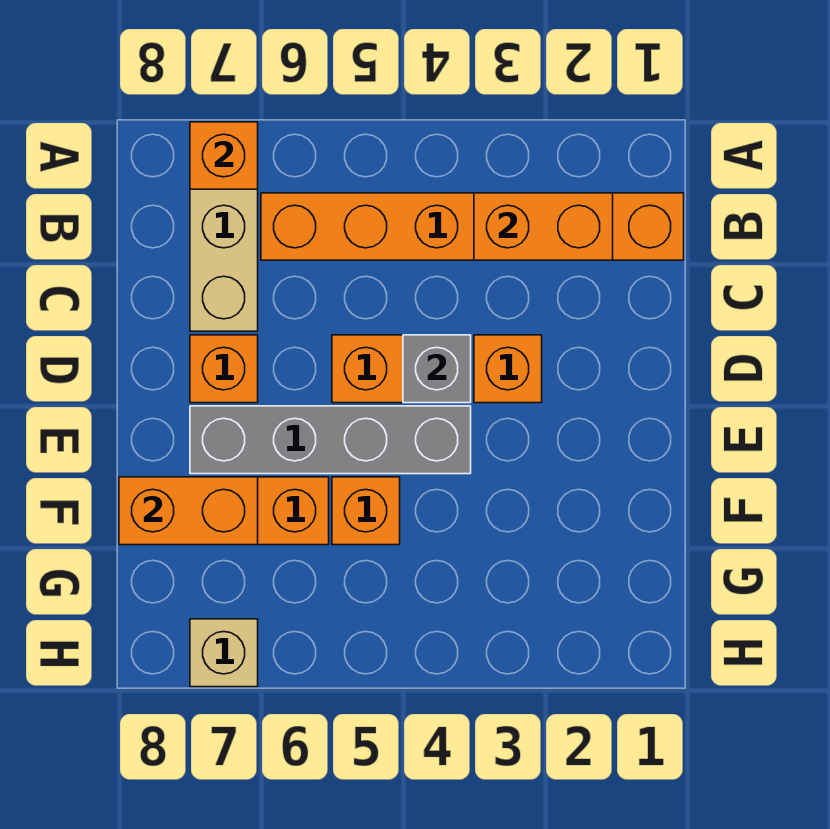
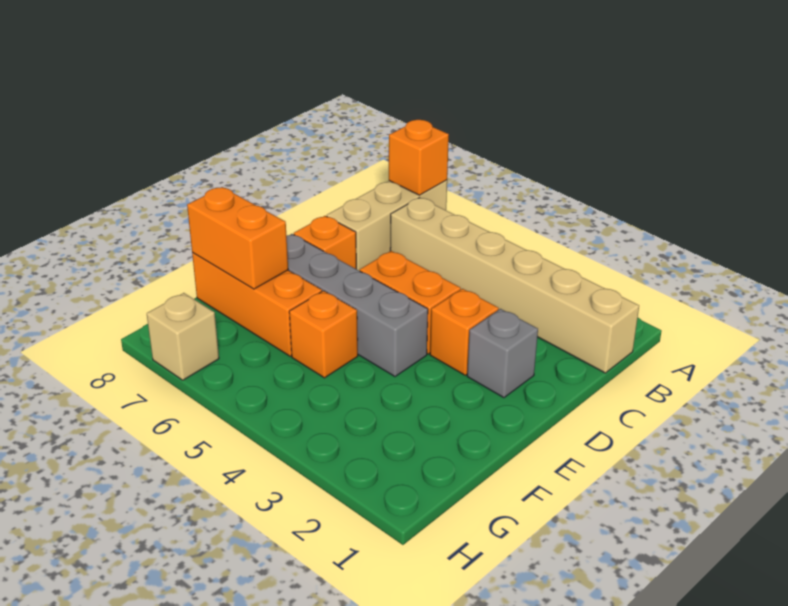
orange 1x6 brick [261,193,684,260] -> tan 1x6 brick [390,198,639,373]
orange 1x2 brick [474,193,613,260] -> none
grey 1x1 brick [403,335,471,403] -> grey 1x1 brick moved to [467,309,538,398]

